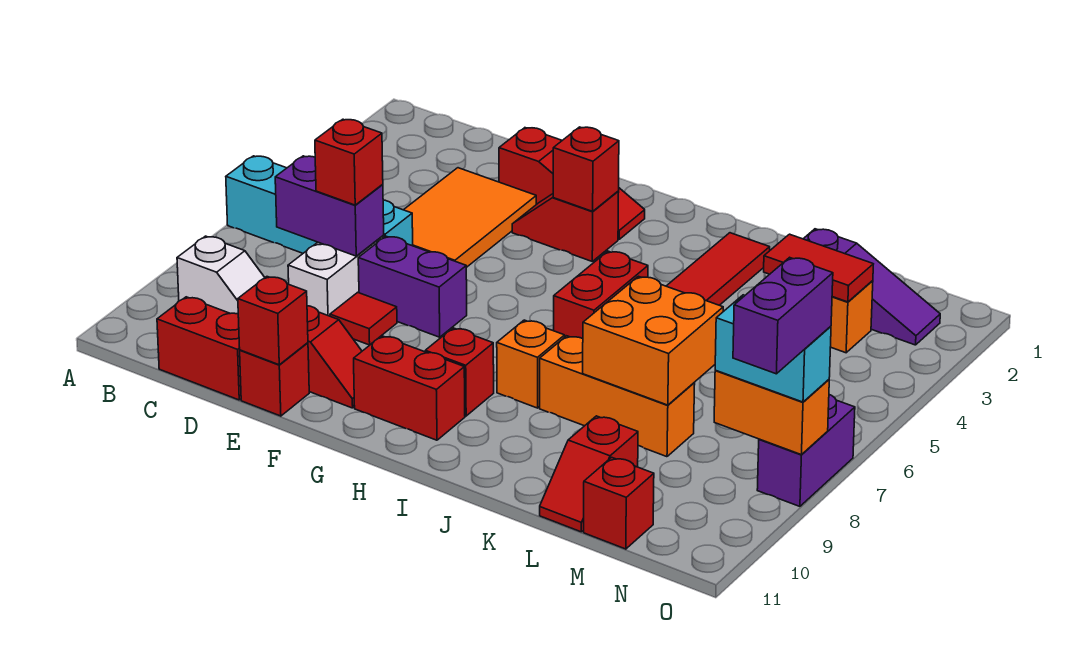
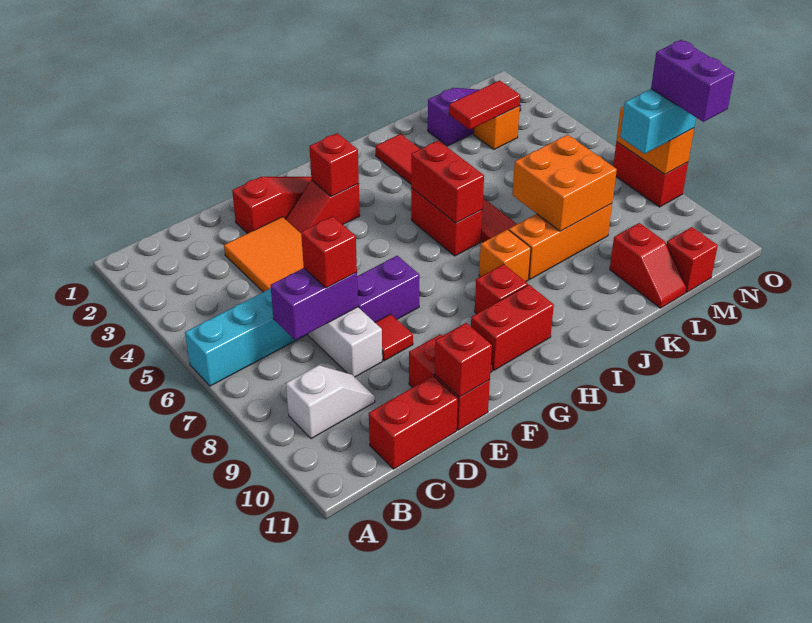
none -> red 1x2 brick [411,141,484,223]
orange 1x2 brick [714,370,829,455] -> orange 1x2 brick turned to [617,106,694,174]
purple 1x2 brick [757,395,855,506] -> red 1x2 brick [613,142,688,207]

